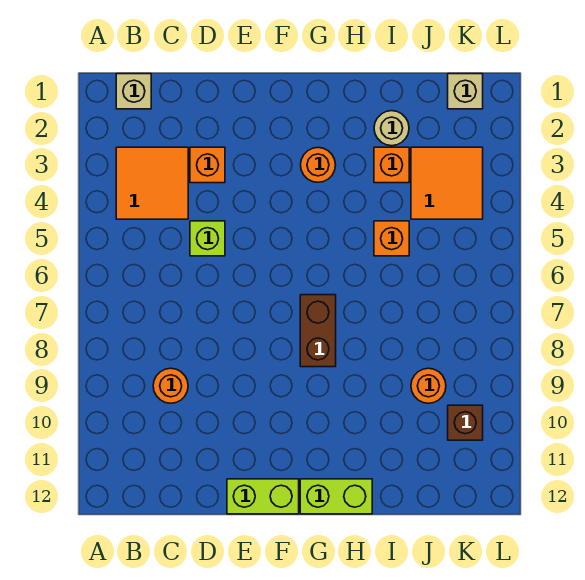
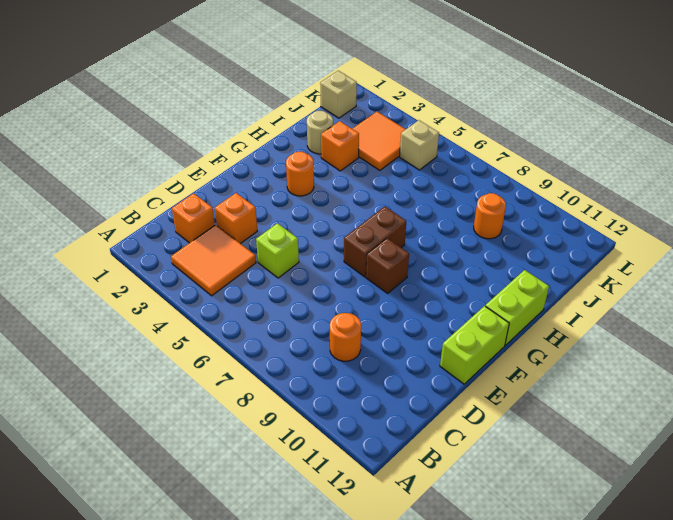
tan 1x1 brick [116,74,151,109] -> tan 1x1 brick moved to [400,120,439,170]
brown 1x2 brick [300,295,336,367] -> brown 1x2 brick turned to [344,206,406,277]
orange 1x1 brick [374,221,409,256] -> orange 1x1 brick moved to [172,193,215,243]
brown 1x1 brick [448,405,483,440] -> brown 1x1 brick moved to [366,238,409,293]

